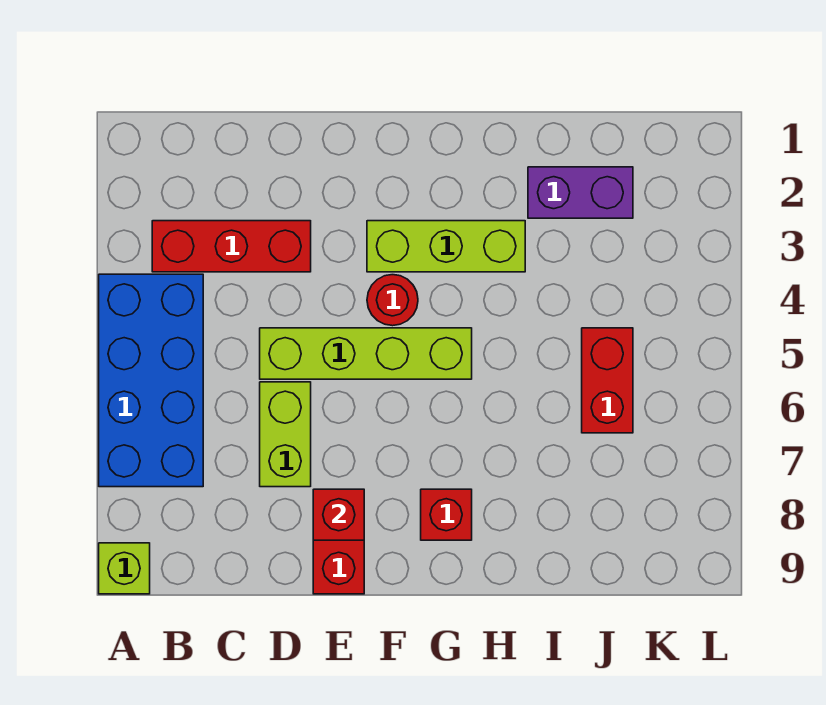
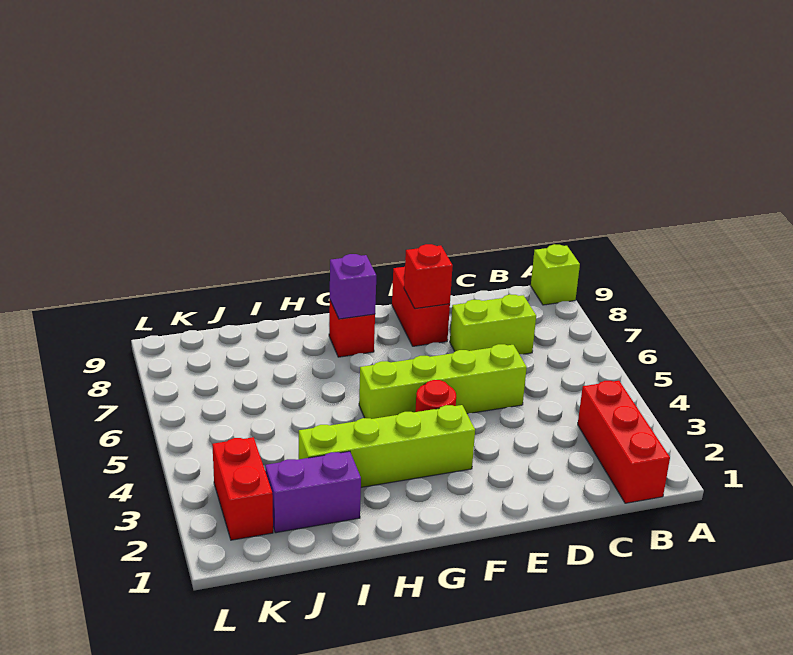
blue 2x4 brick [99,274,203,487] -> none
red 1x3 brick [152,221,311,272] -> red 1x3 brick turned to [578,381,670,503]
lime 1x2 brick [260,382,311,487] -> lime 1x2 brick turned to [450,294,536,354]
lime 1x3 brick [367,221,525,272] -> lime 1x4 brick [299,405,475,487]
none -> purple 1x1 brick [330,254,376,319]
red 1x2 brick [582,328,633,433] -> red 1x2 brick moved to [212,437,273,540]

